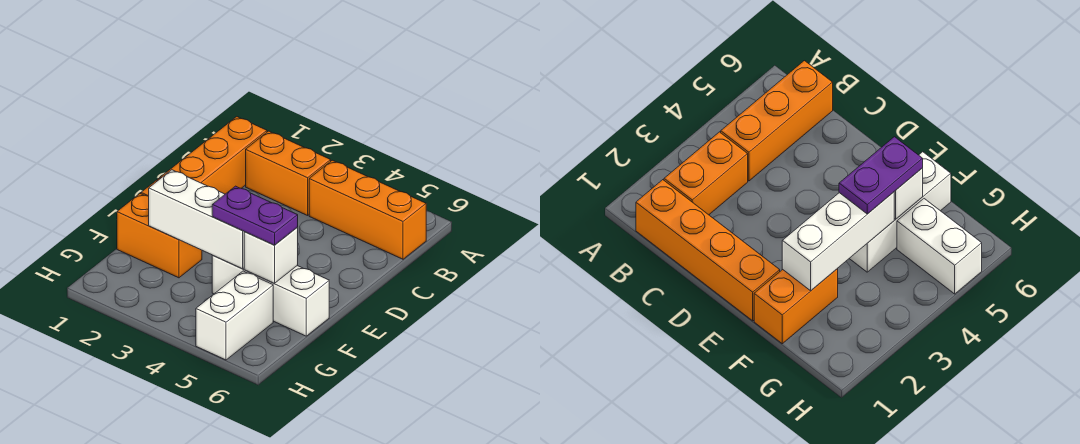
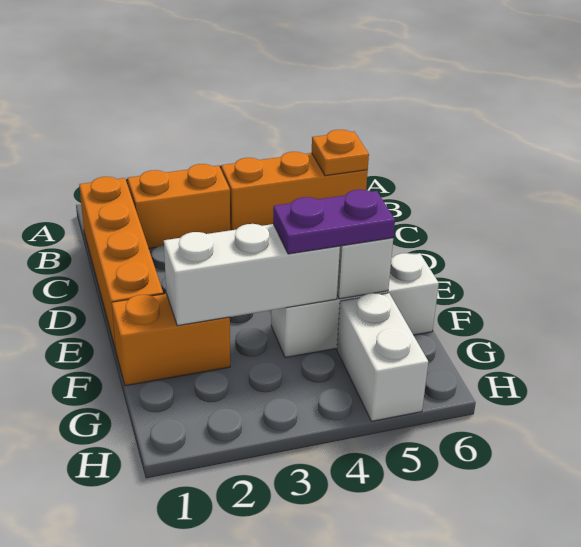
none -> orange 1x1 plate [312,130,369,176]

